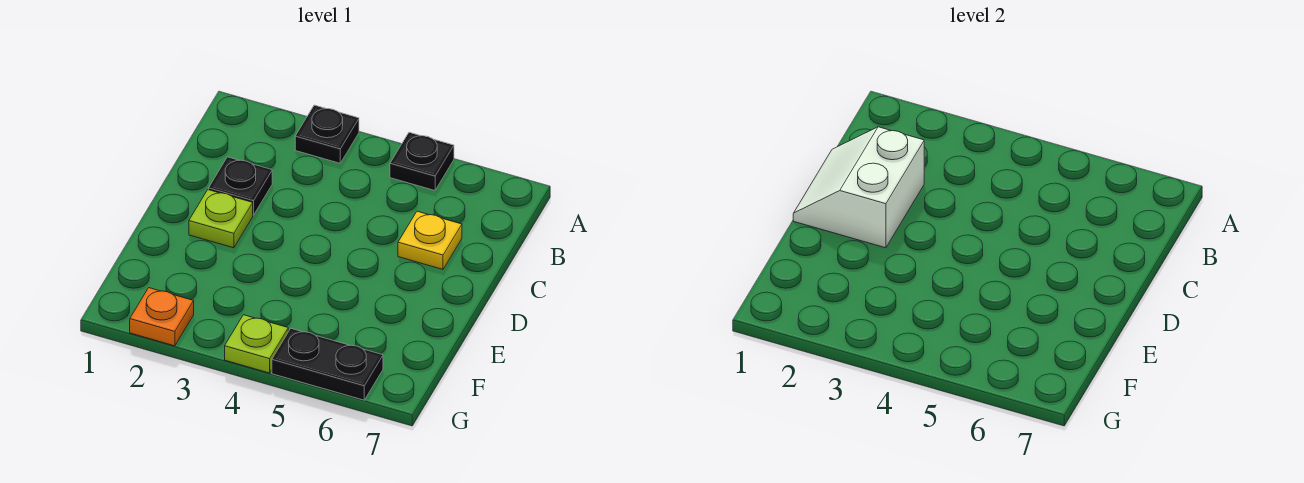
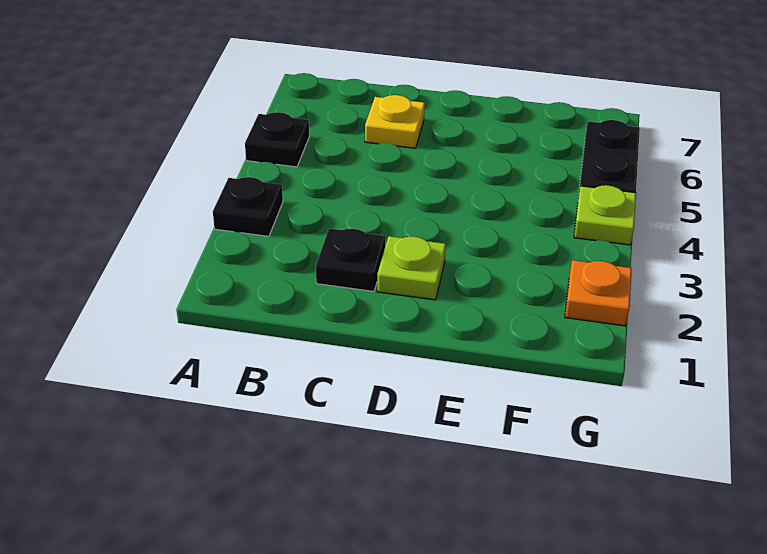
white 2x2 slope [793,127,924,248] -> none

